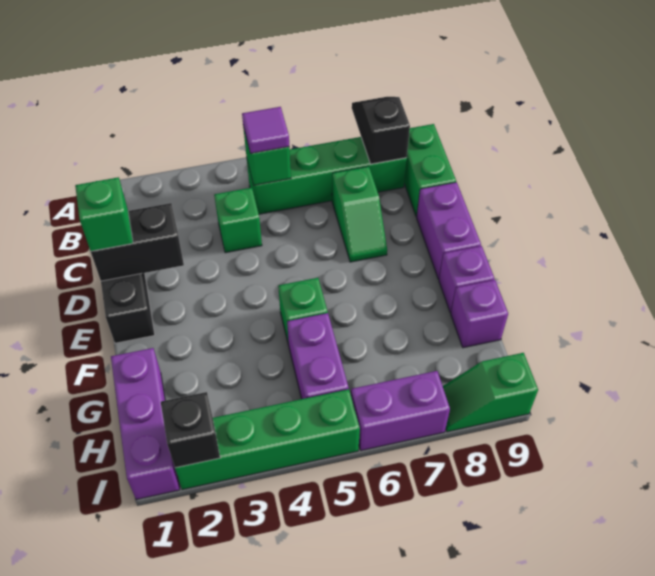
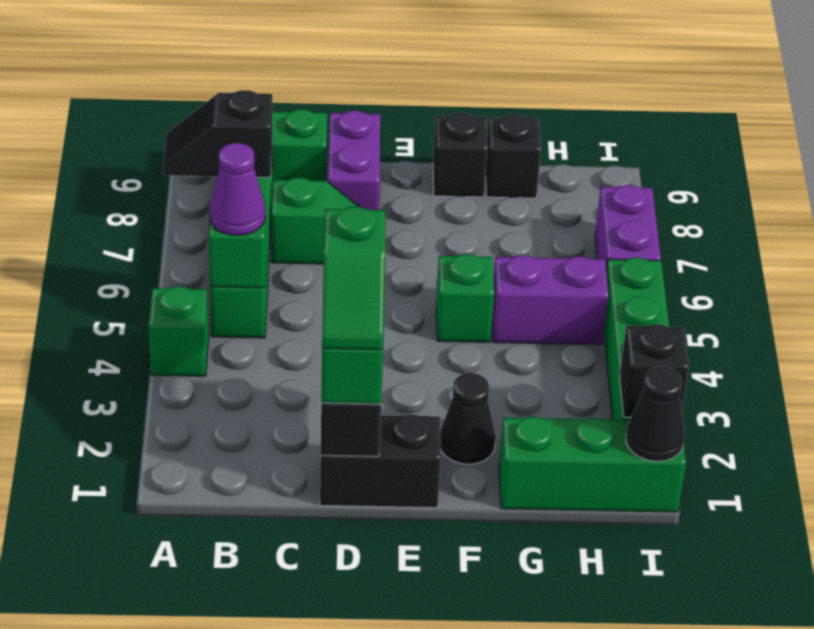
purple 1x1 tile [242,107,289,153] -> purple 1x1 cone [210,143,265,235]
green 1x1 brick [214,188,262,253] -> green 1x1 brick moved to [148,287,209,376]
purple 1x2 brick [417,182,481,279] -> purple 1x2 brick turned to [328,111,380,210]
none -> black 1x1 cone [440,373,496,464]
purple 1x1 brick [439,246,494,313] -> black 1x1 brick [433,113,487,197]
purple 1x3 brick [111,348,180,500] -> green 1x3 brick [499,417,686,512]
purple 1x1 brick [451,280,508,348] -> black 1x1 brick [485,114,541,198]
none -> black 1x1 cone [626,367,685,461]
green 1x2 slope [443,353,538,432] -> green 1x2 slope moved to [322,207,385,350]

